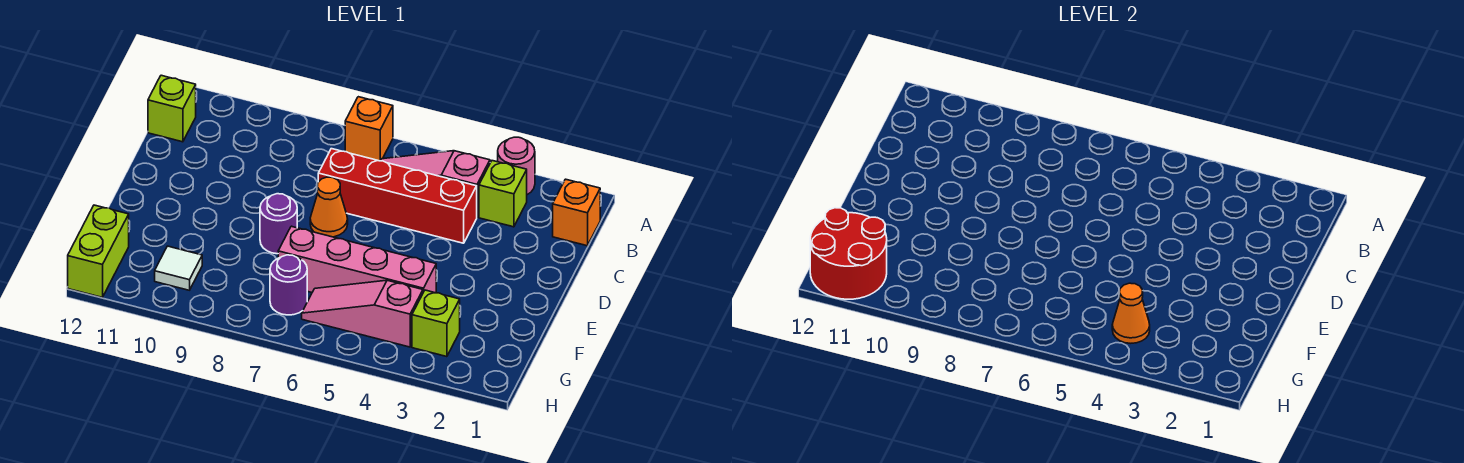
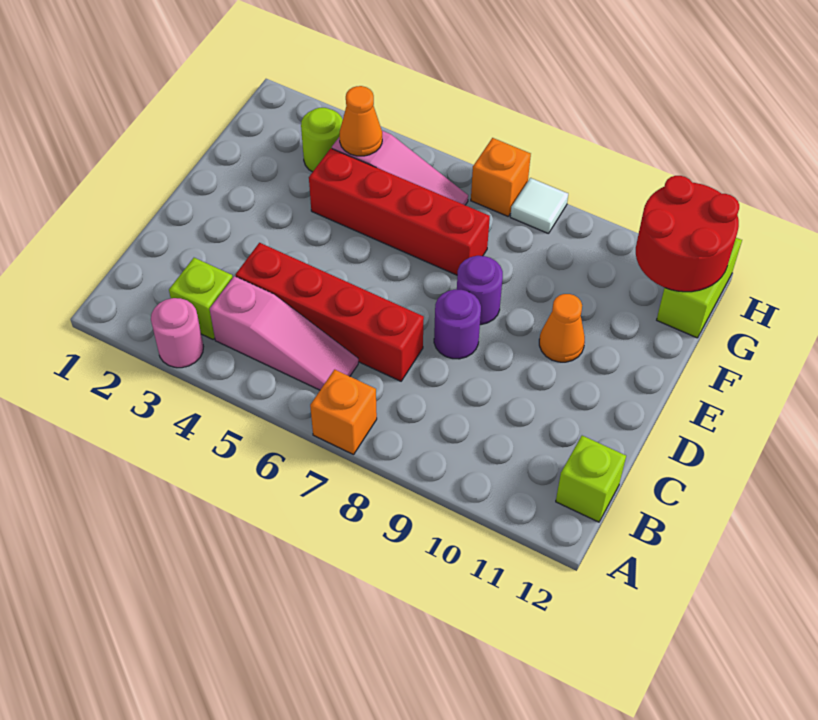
orange 1x1 brick [553,179,600,246] -> orange 1x1 brick moved to [471,138,531,216]
orange 1x1 cone [310,177,348,237] -> orange 1x1 cone moved to [539,294,585,362]
pink 1x4 brick [278,226,436,293] -> red 1x4 brick [309,148,490,275]
lime 1x1 brick [412,290,460,357] -> lime 1x1 round brick [301,108,343,172]
purple 1x1 round brick [270,255,307,315] -> purple 1x1 round brick moved to [434,289,481,359]
white 1x1 tile [155,246,202,290] -> white 1x1 tile moved to [510,178,568,234]

